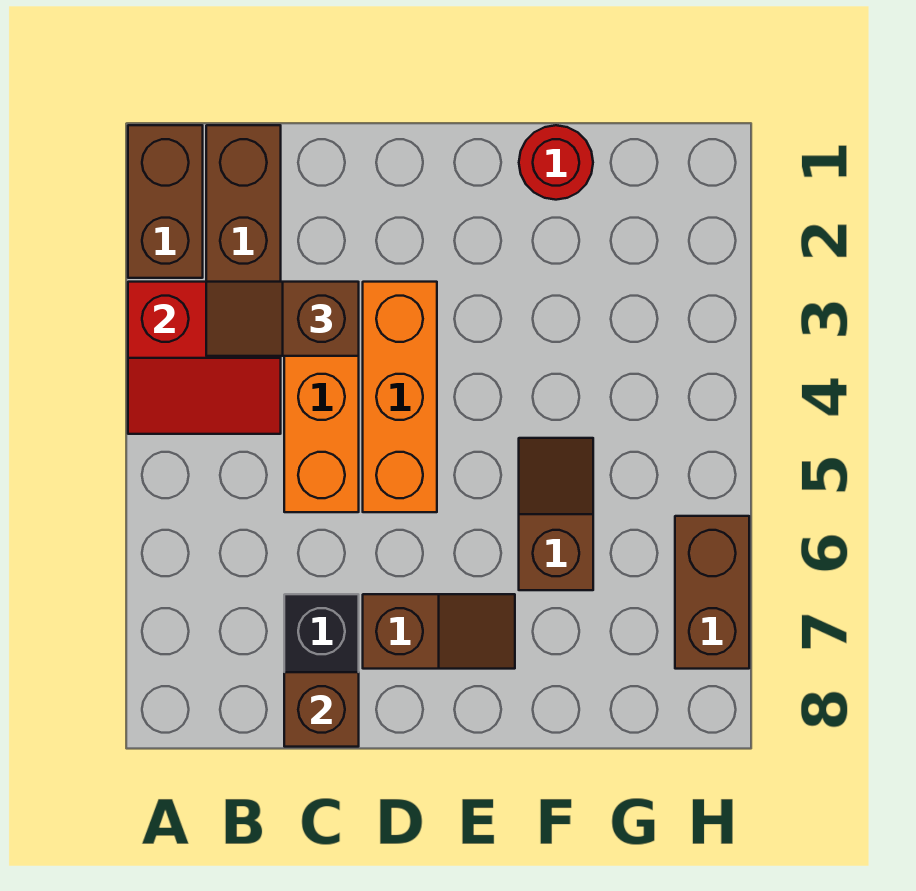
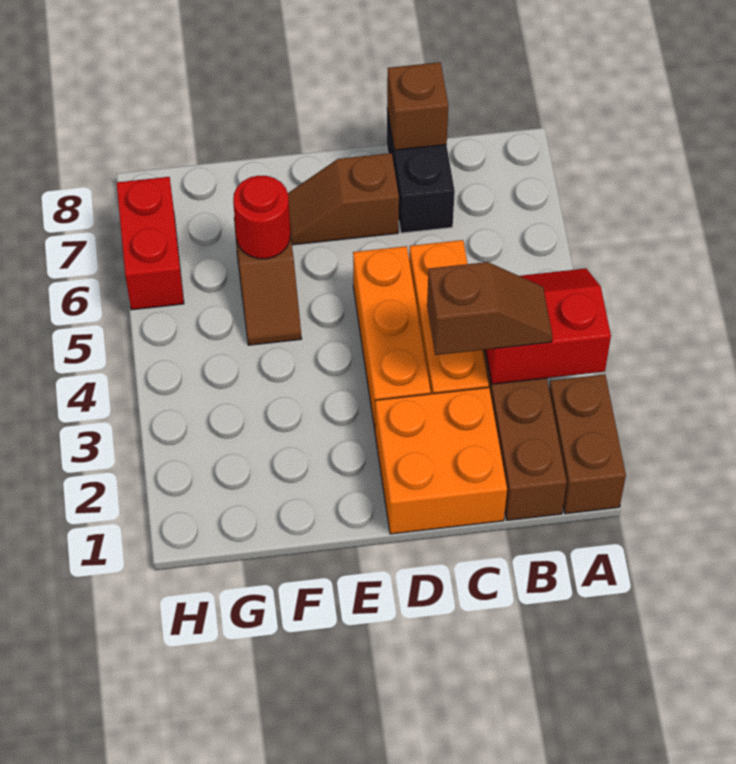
none -> orange 2x2 brick [375,387,507,534]
red 1x1 round brick [519,125,593,200] -> red 1x1 round brick moved to [233,176,290,259]
brown 1x2 brick [675,516,749,669] -> red 1x2 brick [117,177,184,310]

